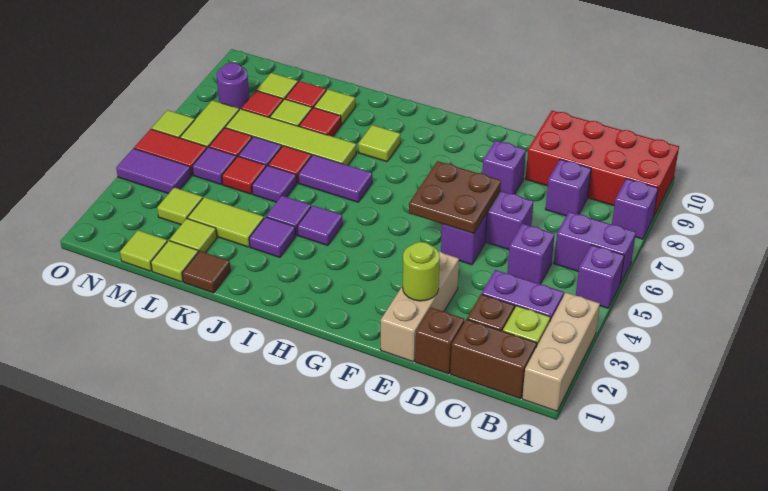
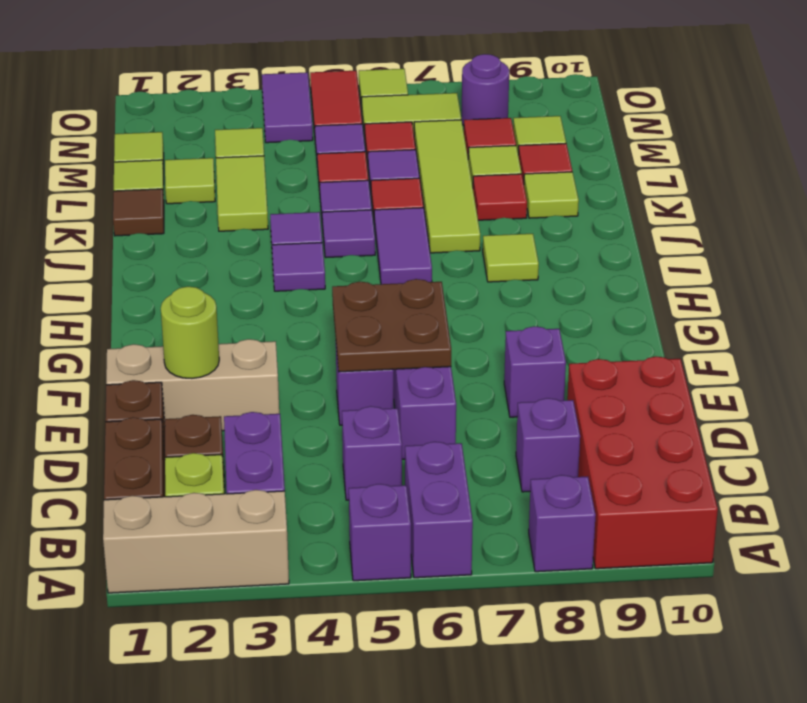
purple 1x1 tile [249,217,296,257] -> purple 1x1 tile moved to [322,210,375,257]

